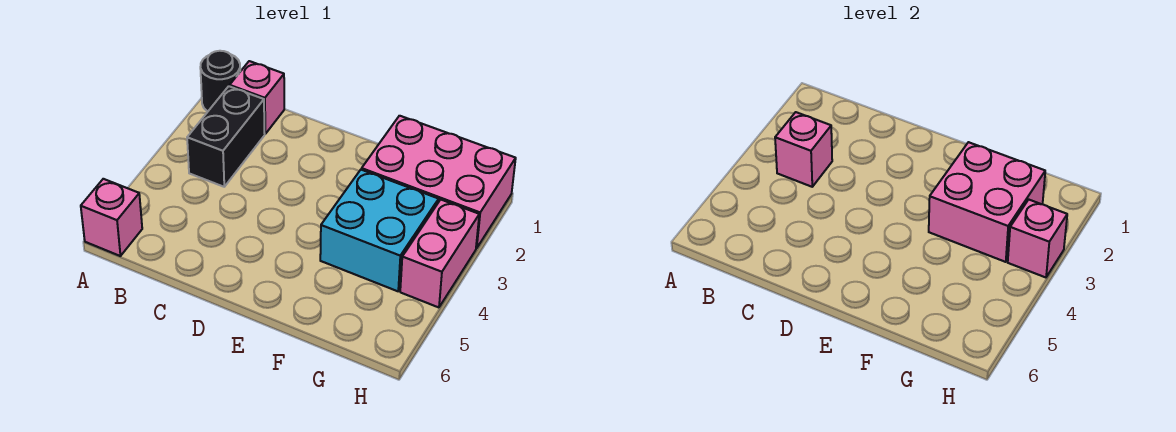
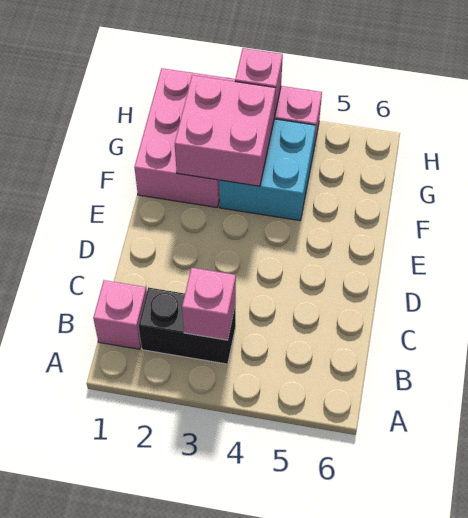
black 1x1 round brick [200,51,240,112] -> none
pink 1x1 brick [81,179,142,256] -> none

